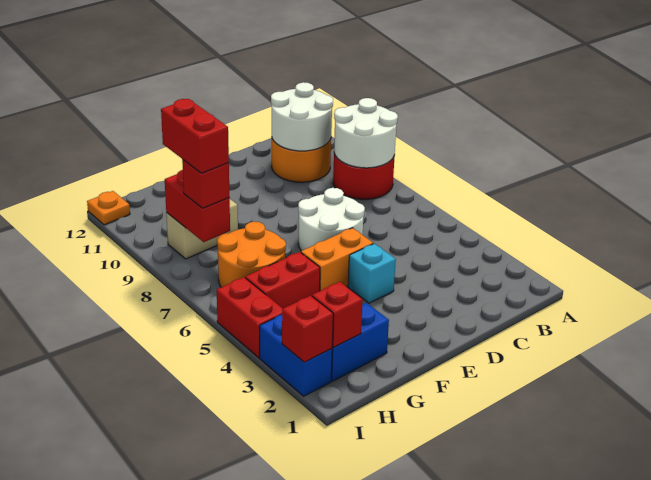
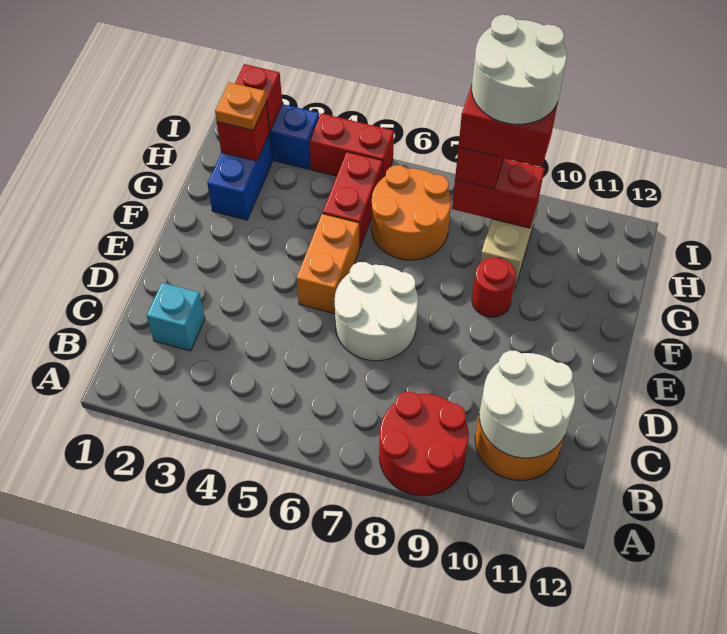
white 2x2 round brick [334,98,398,168] -> white 2x2 round brick moved to [472,15,567,124]
cyan 1x1 brick [348,244,396,303] -> cyan 1x1 brick moved to [147,283,205,351]
none -> red 1x1 round brick [472,258,516,317]
orange 1x1 plate [87,191,130,225] -> orange 1x1 plate moved to [215,82,266,130]

